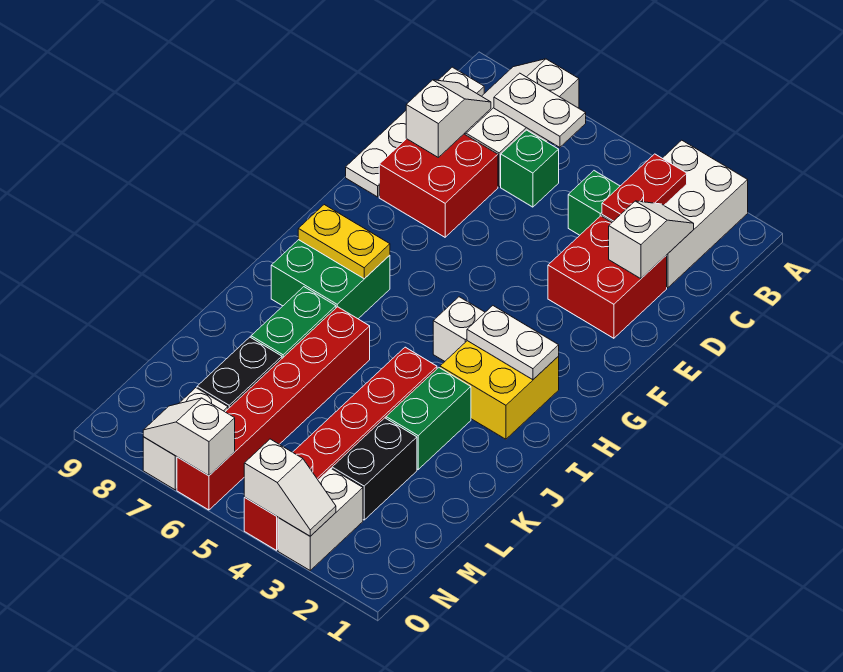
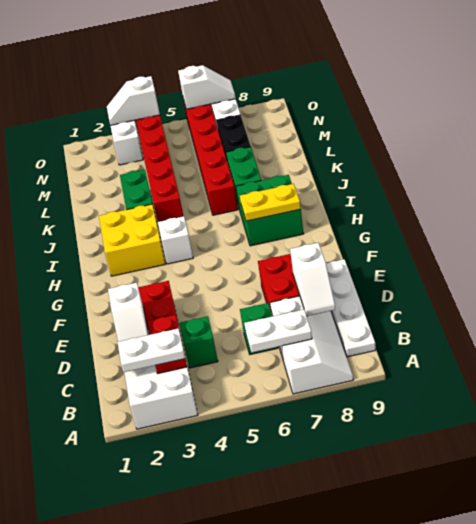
white 1x2 plate [467,306,559,380] -> white 1x2 plate moved to [118,328,185,372]
black 1x2 brick [332,418,417,520] -> none

